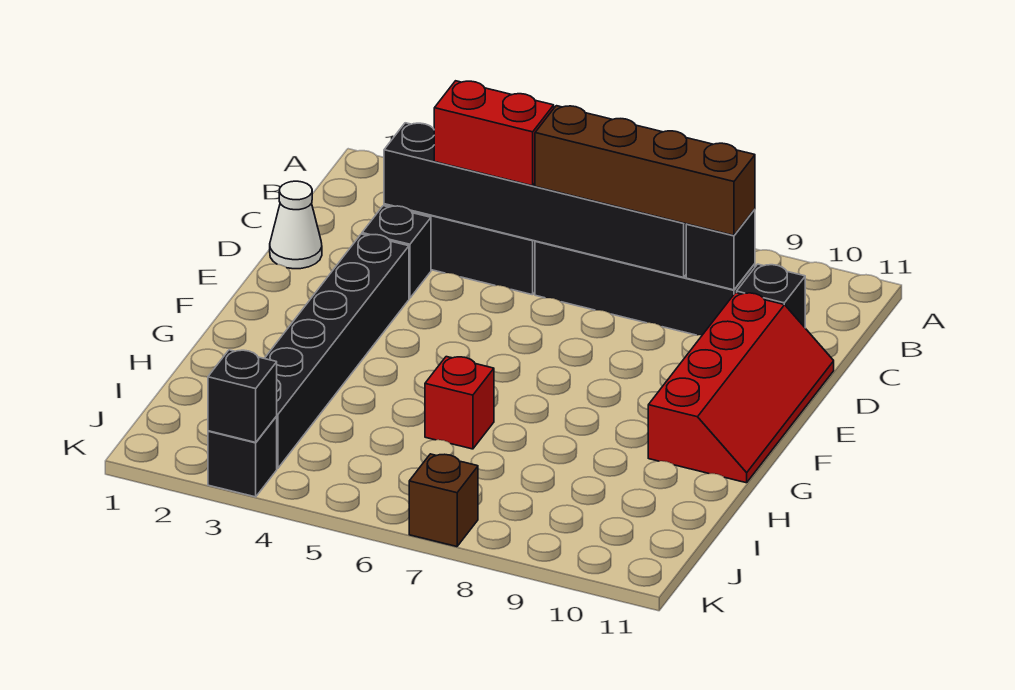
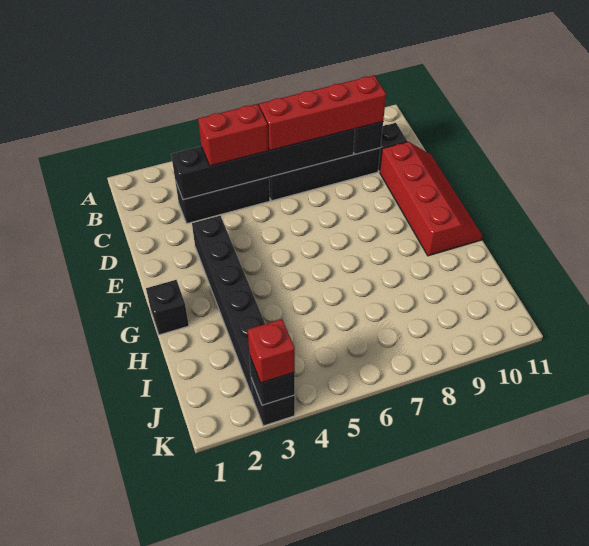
brown 1x4 brick [535,106,755,235] -> red 1x4 brick [259,75,386,151]
white 1x1 cone [270,181,322,269] -> none
black 1x1 brick [362,206,431,298] -> black 1x1 brick moved to [146,280,189,335]
red 1x1 brick [425,357,494,449] -> red 1x1 brick moved to [248,319,295,383]
brown 1x1 brick [409,454,478,547] -> none

